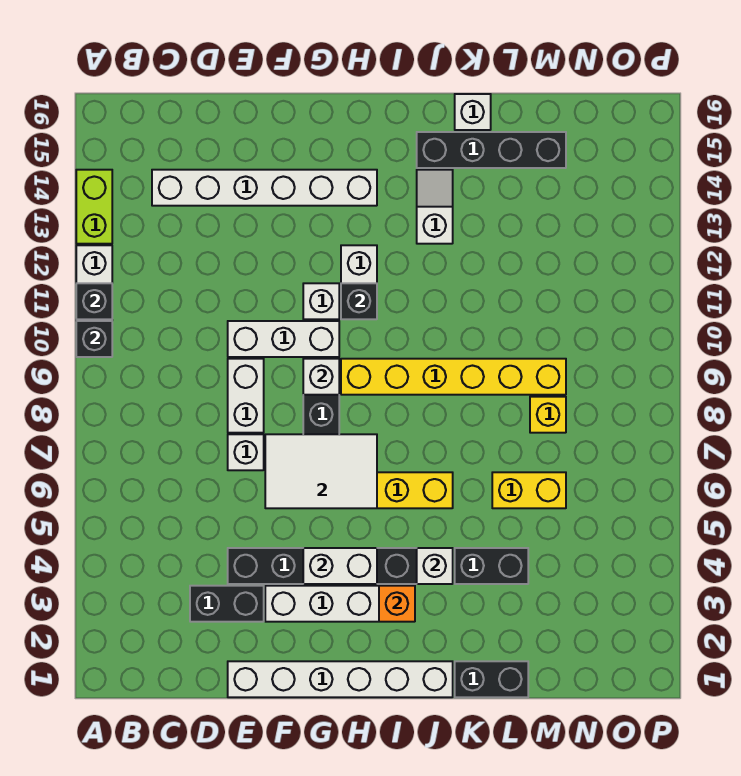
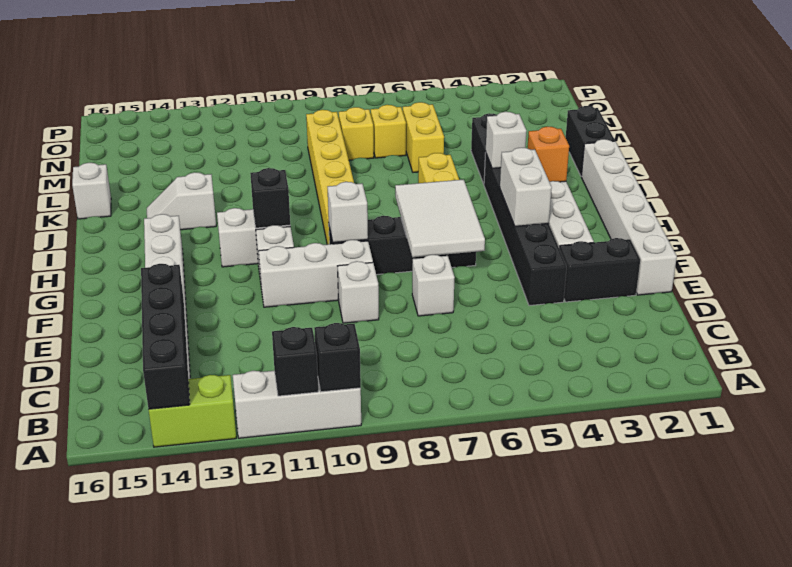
black 1x2 brick [190,586,264,622] -> black 1x2 brick turned to [560,238,640,302]
white 1x2 brick [228,359,264,433] -> white 1x1 brick [338,261,379,323]
white 1x3 brick [228,321,339,357] -> white 1x3 brick turned to [259,240,373,307]
black 1x4 brick [417,132,566,168] -> black 1x4 brick moved to [141,264,190,409]
none -> yellow 1x1 brick [371,105,406,158]

